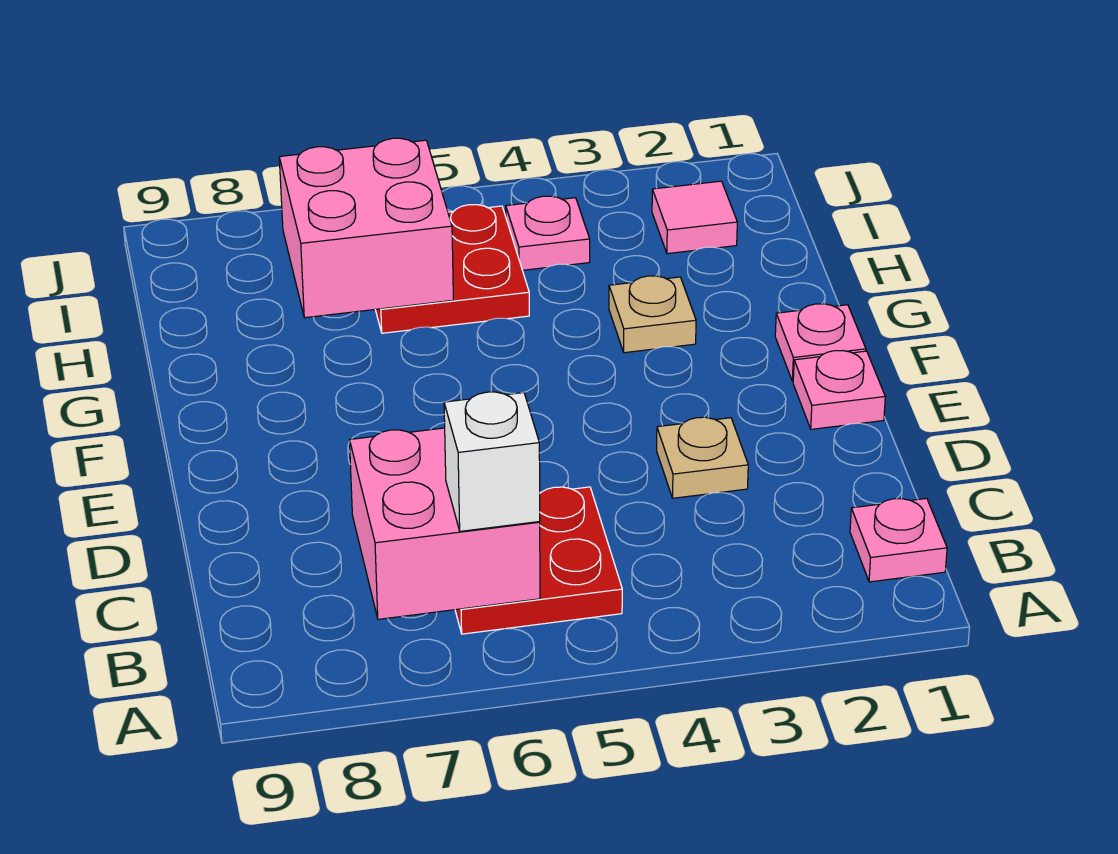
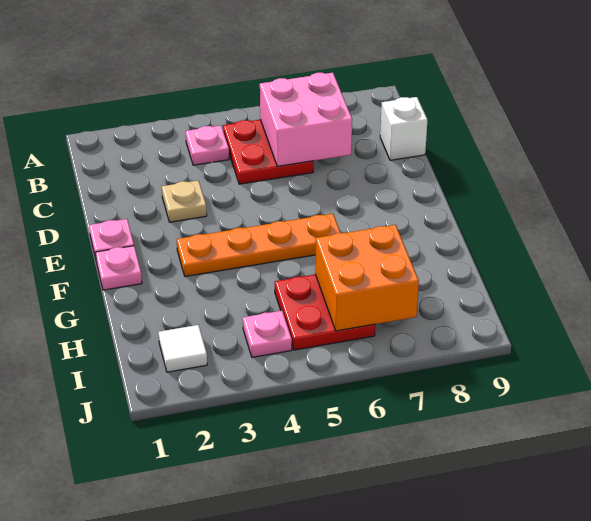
pink 1x1 plate [850,498,947,582] -> pink 1x1 plate moved to [186,126,229,165]
white 1x1 brick [444,392,540,531] -> white 1x1 brick moved to [380,97,427,160]
none -> orange 1x4 plate [177,214,340,277]
tan 1x1 plate [609,276,696,353] -> none
pink 2x2 brick [279,138,453,318] -> orange 2x2 brick [315,225,419,331]
pink 1x1 tile [652,181,737,254] -> white 1x1 tile [159,325,207,372]

